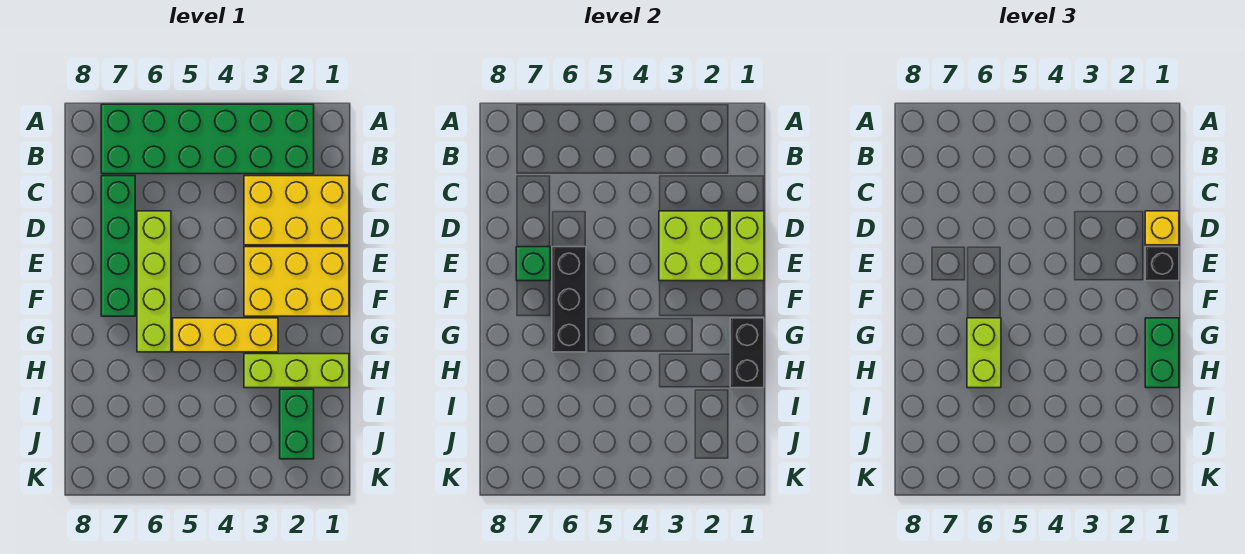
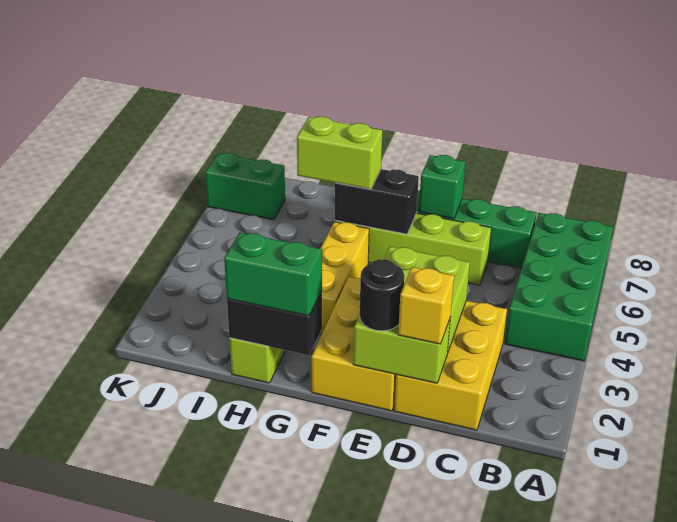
green 2x6 brick [101,104,314,174] -> green 2x4 brick [505,213,613,361]
black 1x1 brick [1145,247,1179,281] -> black 1x1 round brick [360,259,405,331]
black 1x3 brick [552,247,586,352] -> black 1x2 brick [335,169,419,234]
green 1x2 brick [280,389,314,459] -> green 1x2 brick moved to [205,153,285,220]

